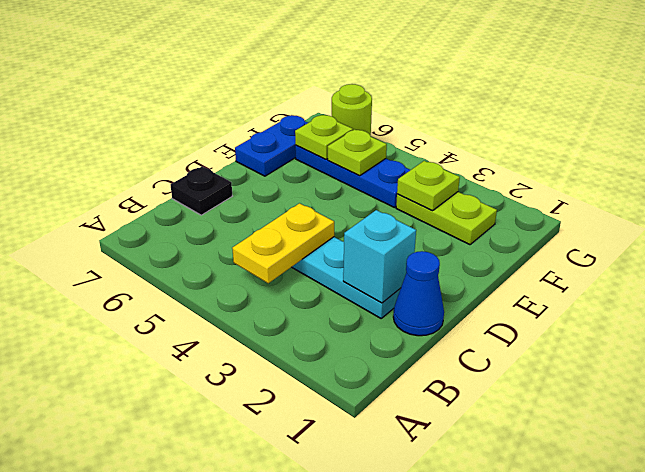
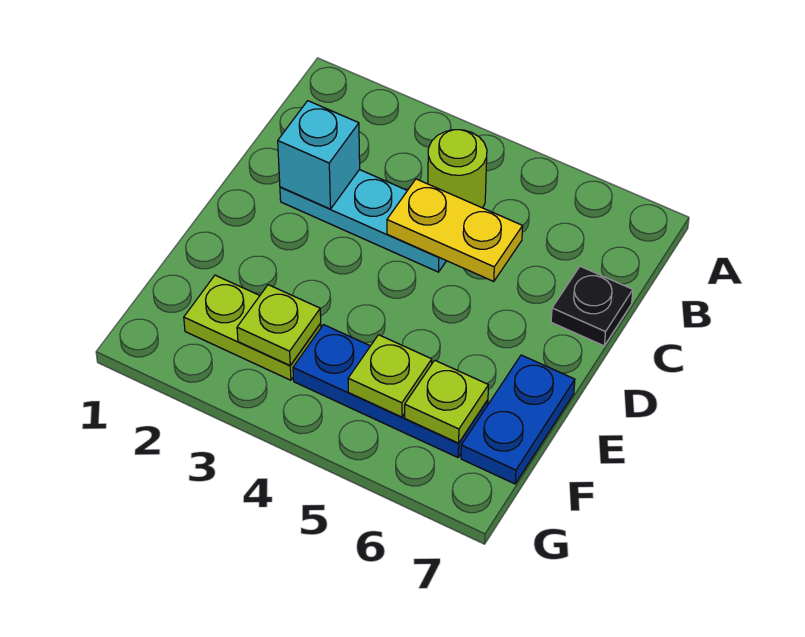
yellow 1x2 plate [232,203,334,283] -> yellow 1x2 plate turned to [387,179,523,282]
blue 1x1 cone [393,251,444,336] -> none
lime 1x1 round brick [332,84,372,136] -> lime 1x1 round brick moved to [428,130,487,208]

